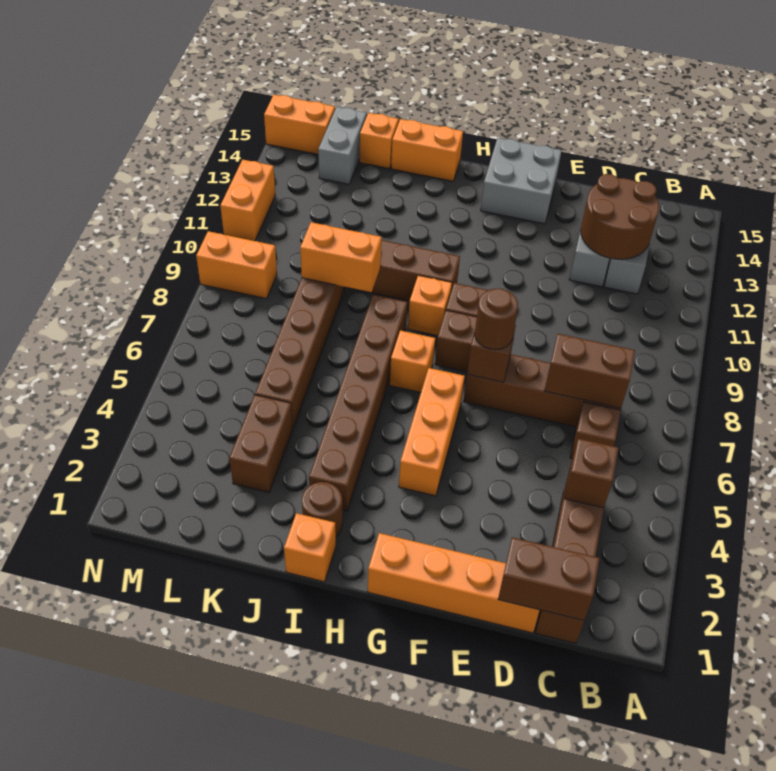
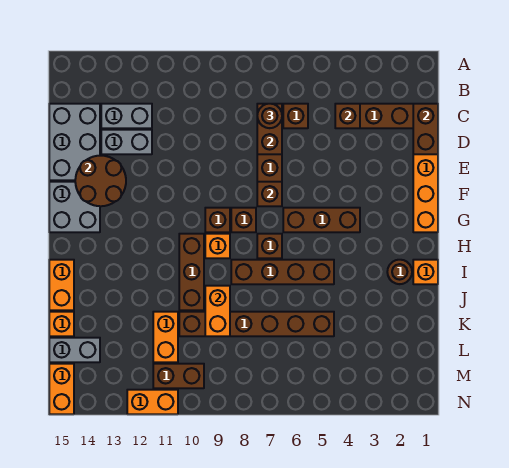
brown 2x2 round brick [581,174,659,259] -> brown 2x2 round brick moved to [75,156,126,206]
none -> grey 2x3 brick [49,104,100,180]
brown 1x1 round brick [475,289,518,350] -> brown 1x1 round brick moved to [257,104,282,128]
orange 1x3 brick [399,368,465,496] -> brown 1x3 brick [283,208,360,232]
orange 1x1 brick [390,330,435,392] -> brown 1x1 brick [257,234,282,258]
brown 1x6 brick [309,295,407,511] -> brown 1x4 brick [231,260,334,284]
brown 1x2 brick [229,395,293,492] -> brown 1x2 brick moved to [153,364,204,388]
orange 1x2 brick [196,231,277,299] -> orange 1x2 brick moved to [153,312,178,362]

